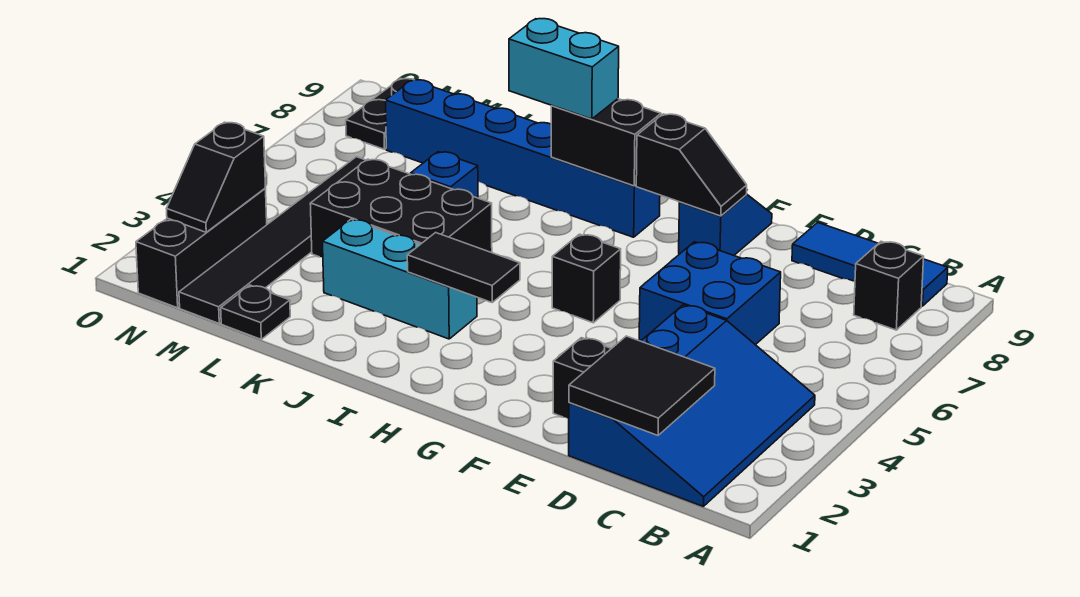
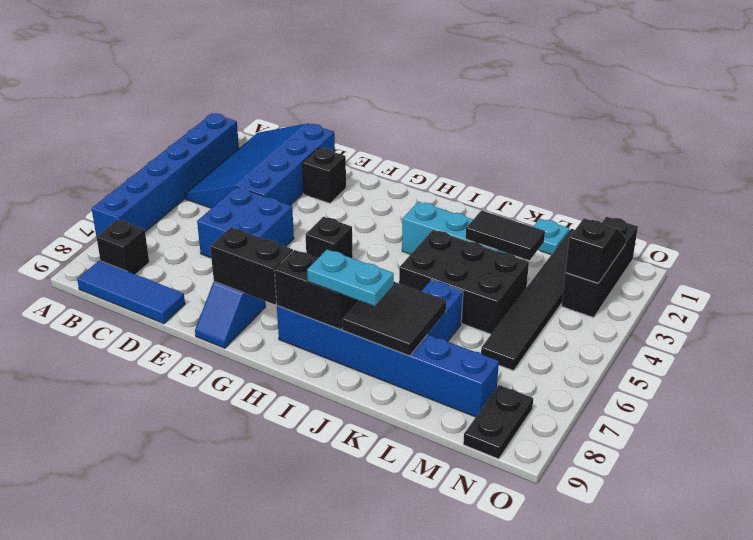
none -> blue 1x6 brick [92,113,239,237]
black 2x2 tile [569,336,715,435] -> black 2x2 tile moved to [342,282,446,356]
black 1x2 slope [636,114,747,216] -> black 1x2 brick [210,227,293,304]
black 1x2 tile [407,233,520,302] -> black 1x2 tile moved to [466,210,545,260]
cyan 1x2 brick [509,19,619,119] -> cyan 1x2 plate [307,249,394,306]
black 1x1 plate [221,285,290,339] -> cyan 1x1 plate [533,219,569,255]

